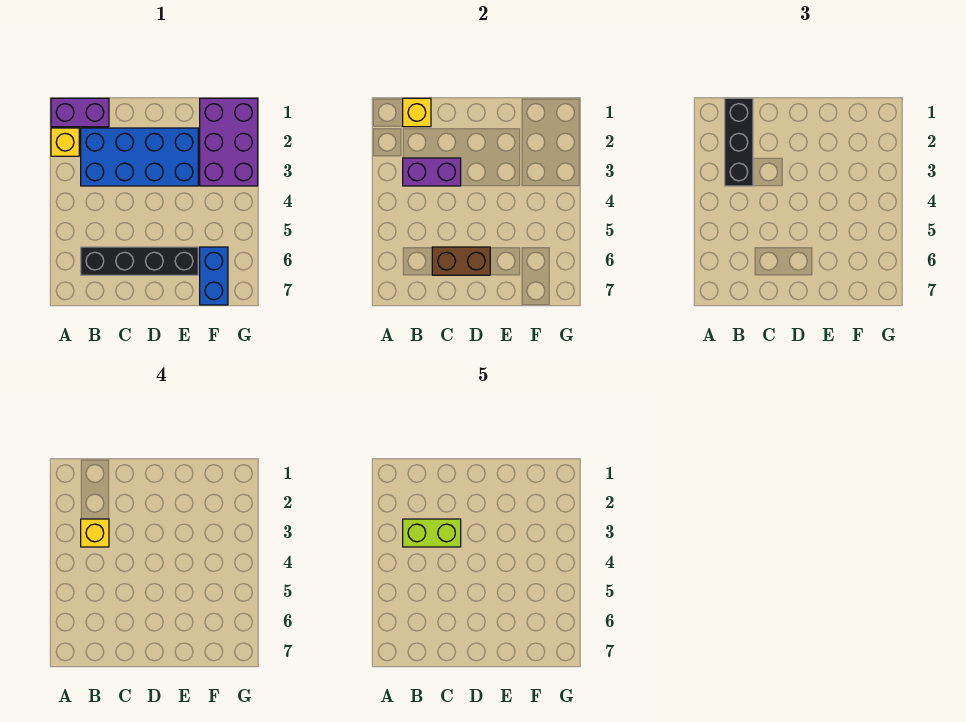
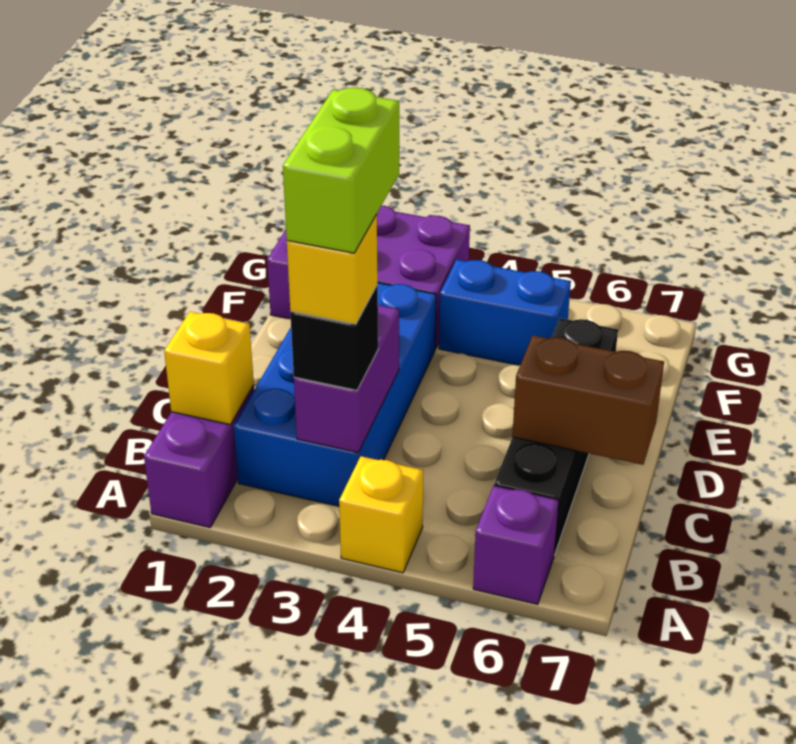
yellow 1x1 brick [51,128,79,156] -> yellow 1x1 brick moved to [339,456,423,573]
none -> purple 1x1 brick [473,486,559,604]
black 1x3 brick [725,98,753,186] -> black 1x1 brick [290,285,378,390]
brown 1x2 brick [432,247,490,275] -> brown 1x2 brick turned to [512,336,664,465]
blue 1x2 brick [200,247,228,305] -> blue 1x2 brick moved to [439,259,571,365]

